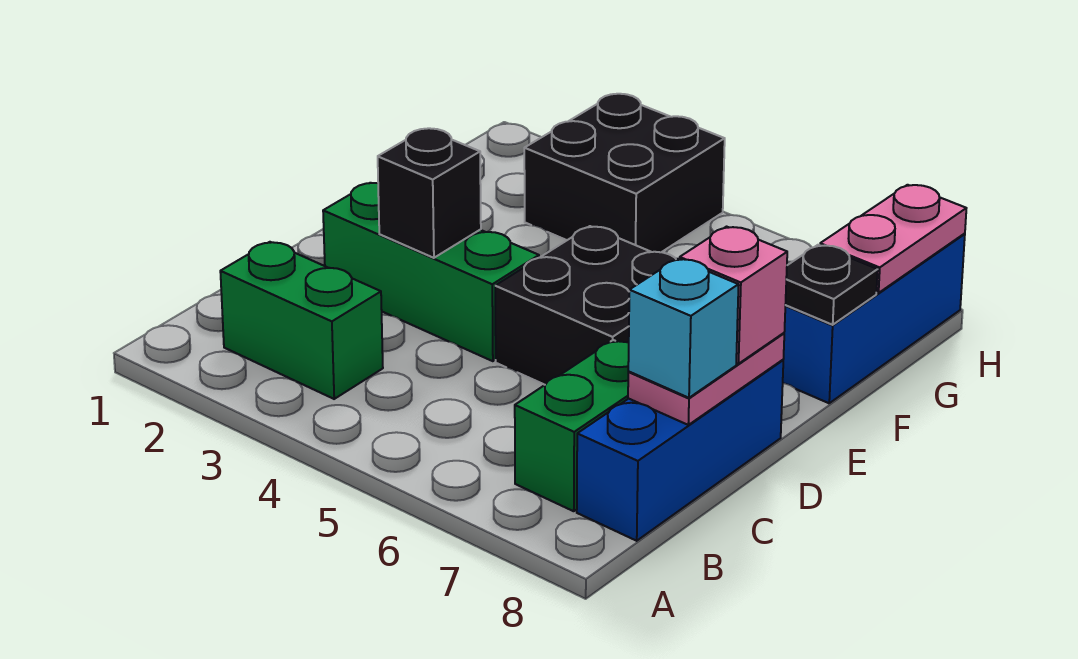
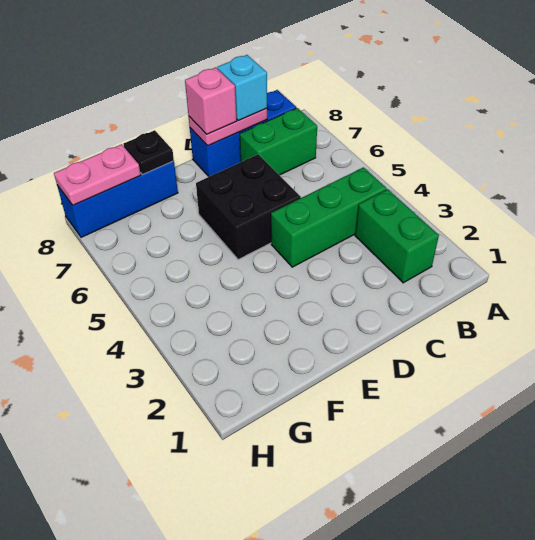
green 1x3 brick [323,183,539,361] -> green 1x3 brick turned to [271,167,387,267]
black 1x1 brick [378,128,481,258] -> none
black 2x2 brick [524,94,725,252] -> none

